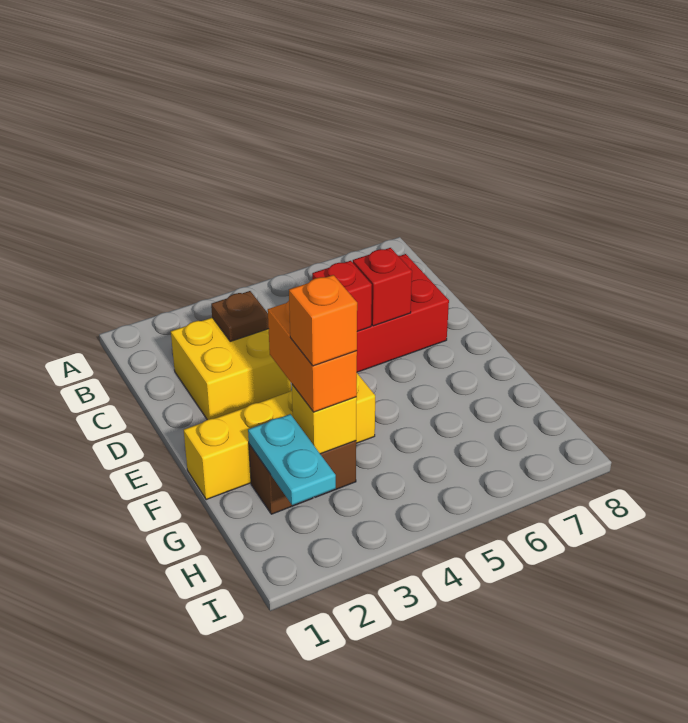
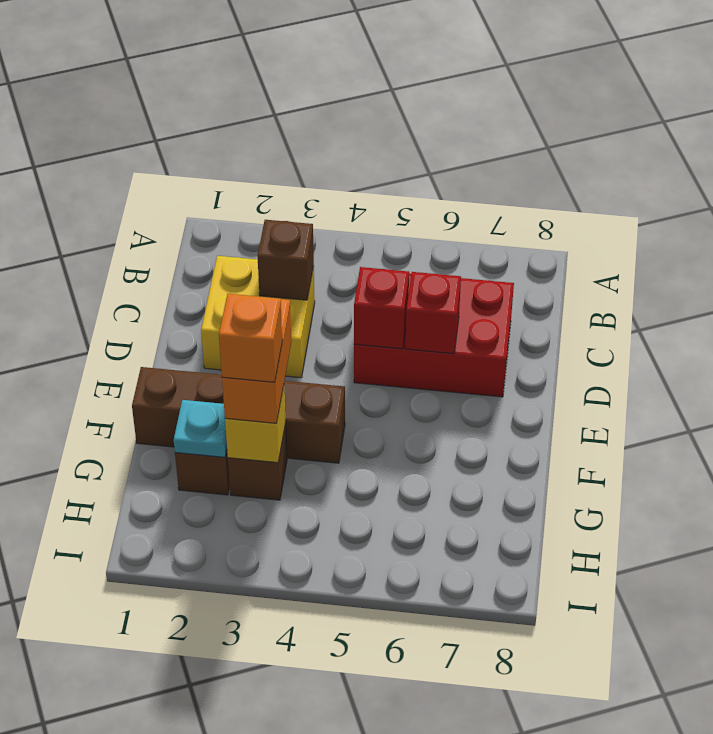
brown 1x1 plate [211,291,269,341] -> brown 1x1 brick [258,220,314,300]
yellow 1x4 brick [184,374,375,500] -> brown 1x4 brick [132,367,345,463]
cyan 1x2 plate [248,414,336,505] -> cyan 1x1 plate [174,400,227,457]

